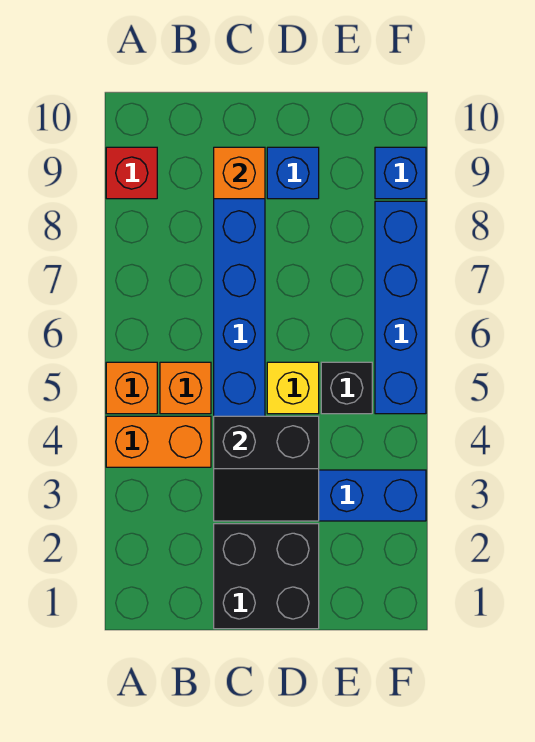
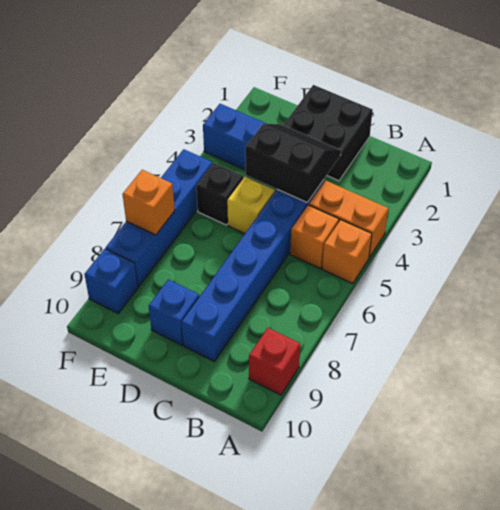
orange 1x1 brick [214,147,265,199] -> orange 1x1 brick moved to [123,170,175,235]

